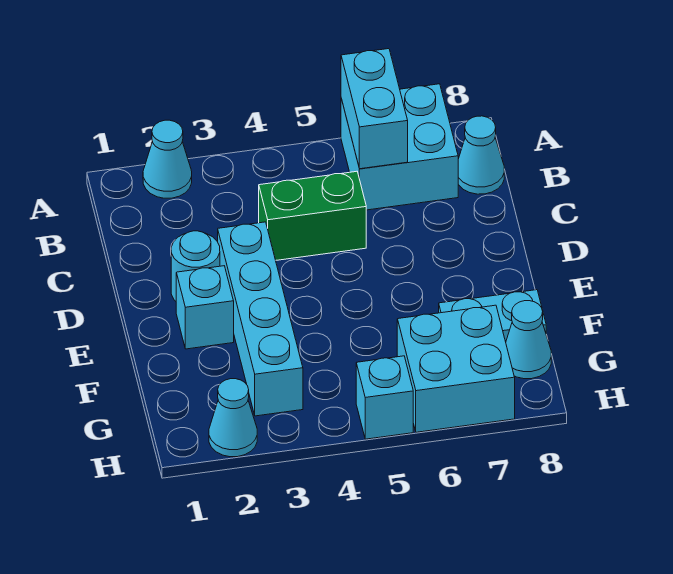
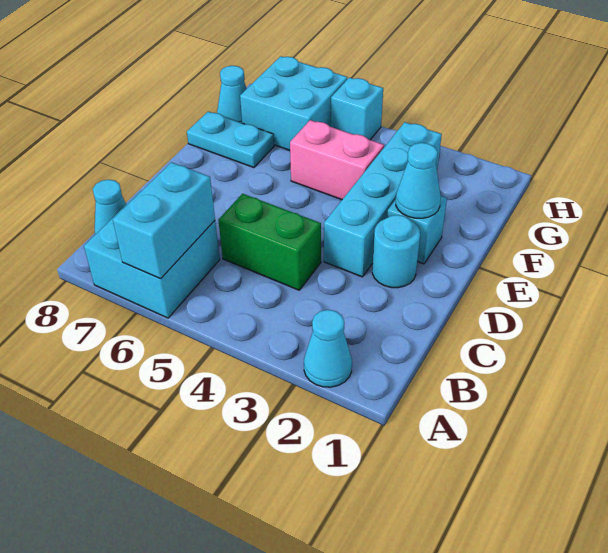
none -> pink 1x2 brick [290,120,384,200]
cyan 1x1 cone [209,379,257,457] -> cyan 1x1 cone moved to [396,143,441,218]

